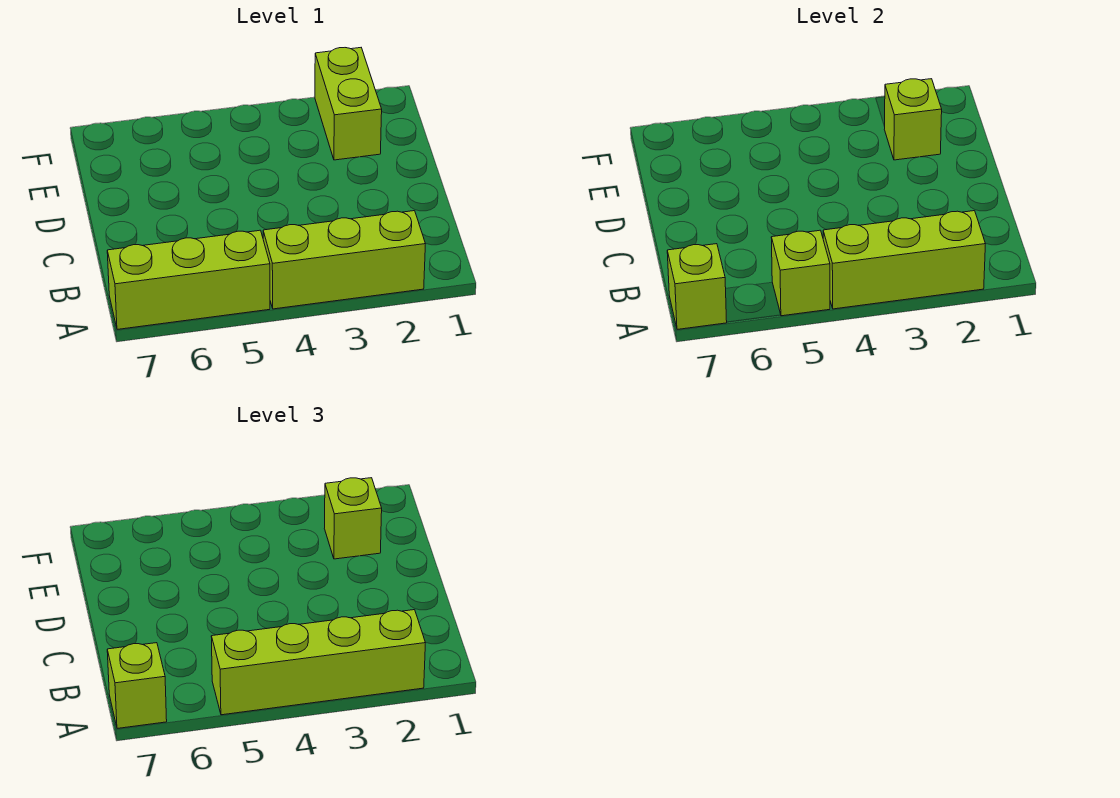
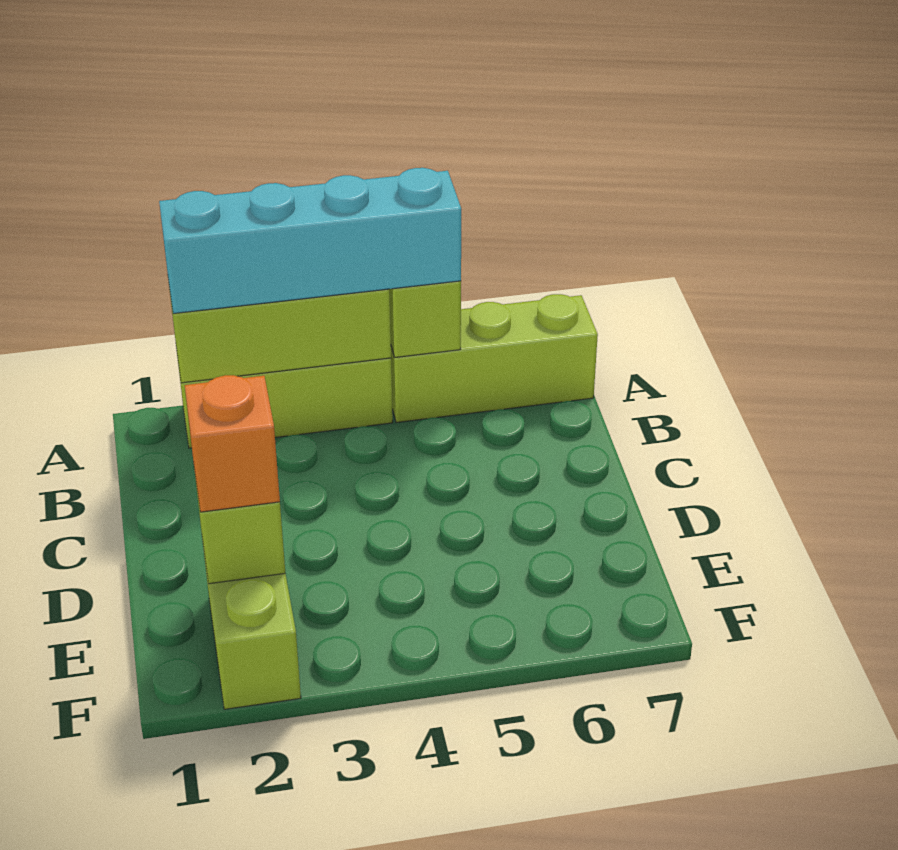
lime 1x4 brick [211,610,425,715] -> cyan 1x4 brick [159,168,461,314]
lime 1x1 brick [667,244,727,329] -> none
lime 1x1 brick [107,643,167,728] -> none
lime 1x1 brick [324,478,382,559] -> orange 1x1 brick [185,375,280,512]

